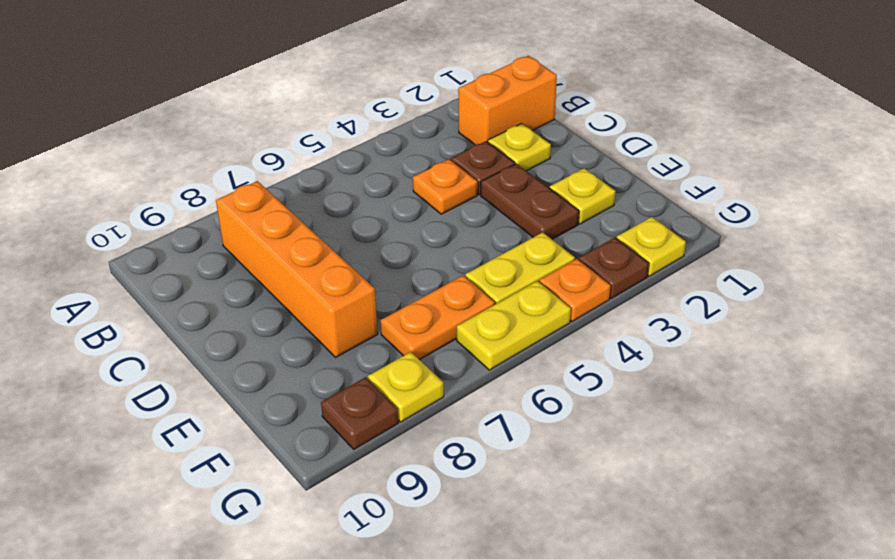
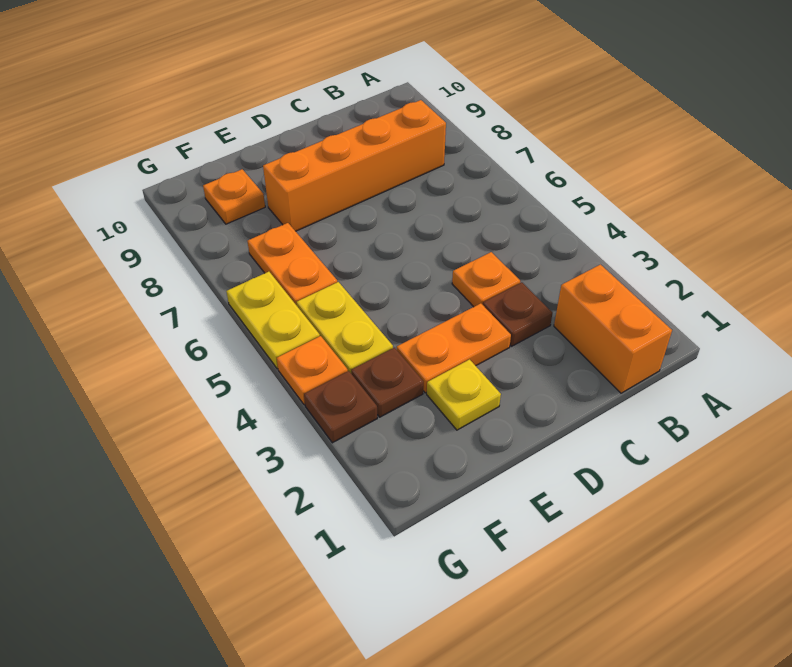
yellow 1x1 plate [488,124,551,171] -> none
brown 1x2 plate [481,164,579,239] -> orange 1x2 plate [397,303,511,393]
none -> orange 1x1 plate [203,169,265,224]
yellow 1x1 plate [616,217,686,276] -> none
yellow 1x1 plate [368,352,444,422] -> none
brown 1x1 plate [321,377,398,449] -> brown 1x1 plate moved to [351,348,423,417]

